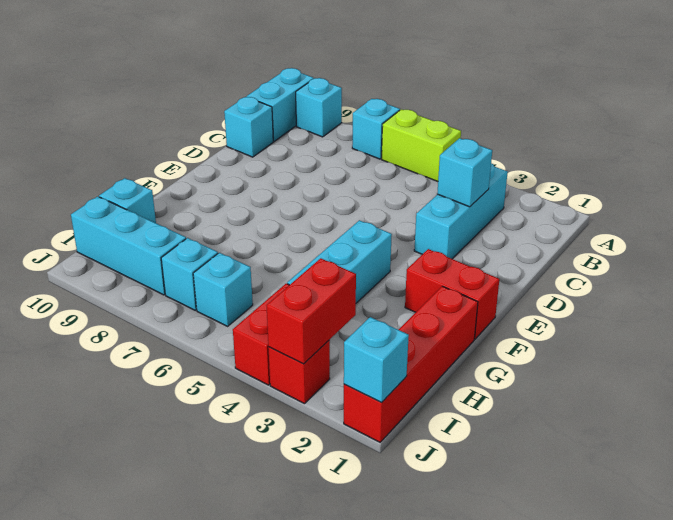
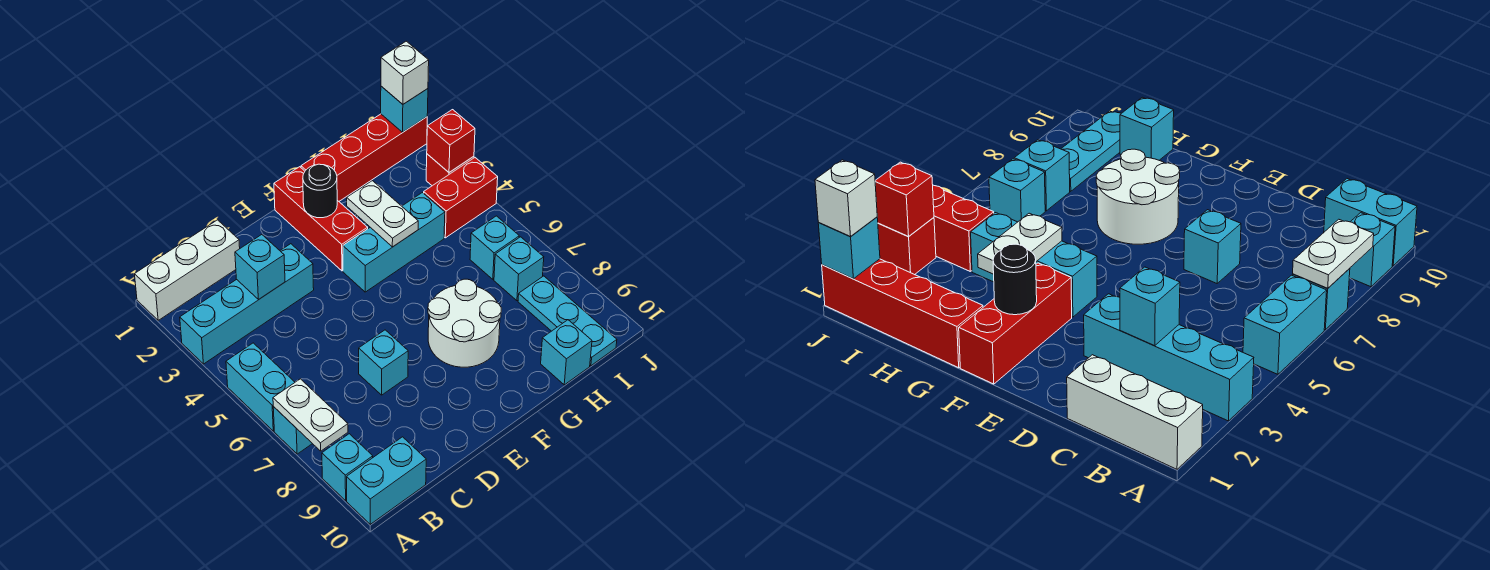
none -> white 1x3 brick [135,220,240,320]
lime 1x2 brick [382,109,461,181] -> cyan 1x2 brick [226,343,295,431]
none -> white 1x2 plate [273,379,348,451]
cyan 1x3 brick [414,163,508,259] -> cyan 1x4 brick [180,244,314,364]
cyan 1x1 brick [224,97,273,157] -> cyan 1x1 brick moved to [359,330,408,395]
red 1x2 brick [405,249,499,339] -> red 1x3 brick [274,167,368,271]
none -> black 1x1 round brick [303,164,337,218]
none -> white 2x2 round brick [428,279,501,367]
none -> white 1x2 plate [347,181,418,247]
red 1x2 brick [266,258,356,364] -> red 1x1 brick [427,110,475,172]
cyan 1x3 brick [71,196,186,295] -> cyan 1x3 plate [518,276,617,366]
none -> white 1x1 brick [381,41,429,104]

